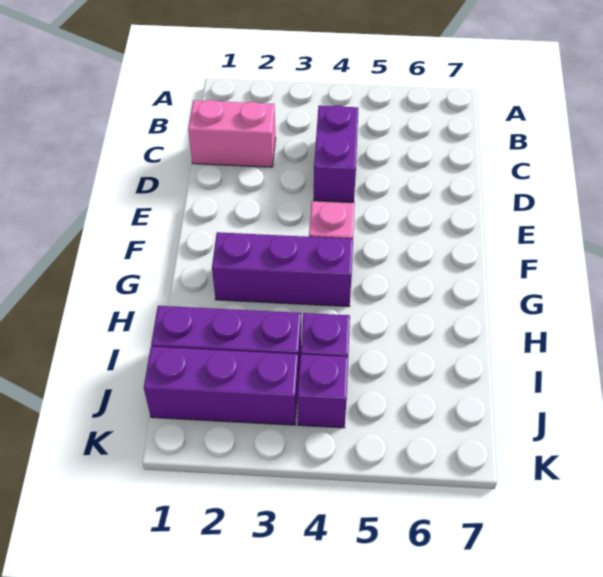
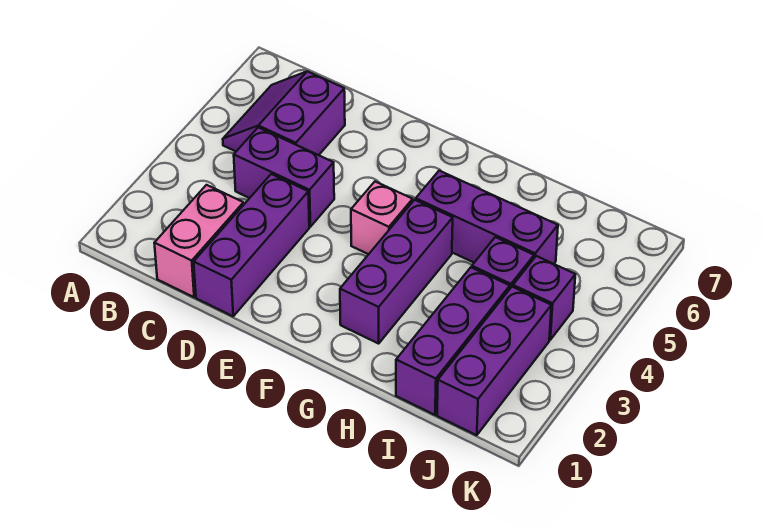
none -> purple 2x2 slope [223,71,345,155]
none -> purple 1x3 brick [194,174,309,316]
none -> purple 1x3 brick [416,171,558,264]

